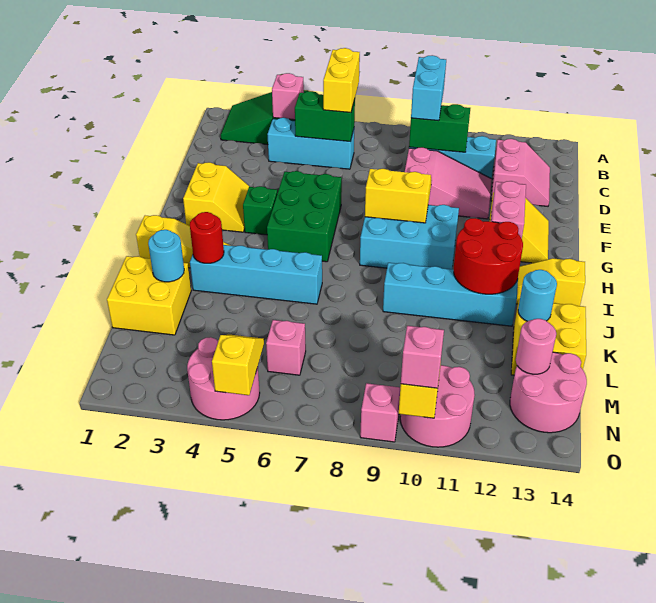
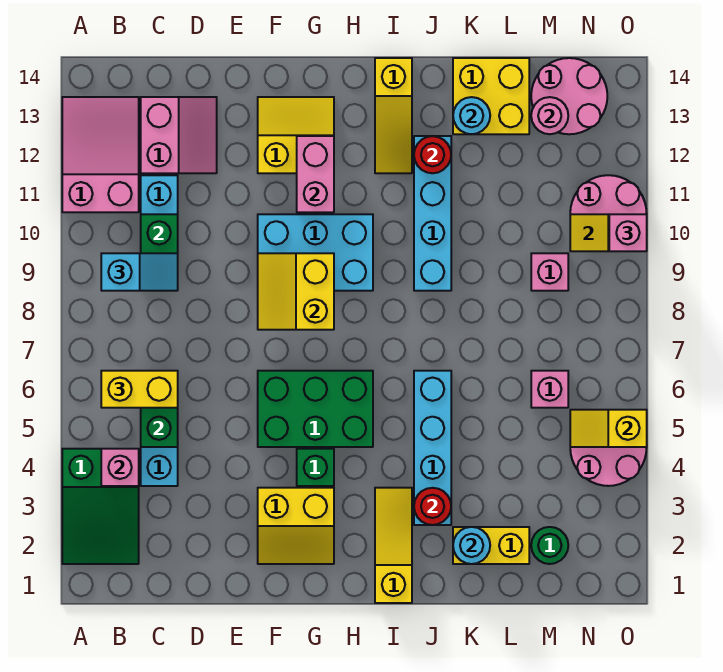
cyan 1x2 brick [411,55,446,121] -> cyan 1x2 slope [101,253,178,291]
pink 2x2 slope [491,139,550,206] -> pink 2x2 slope turned to [141,97,217,173]
pink 2x3 slope [405,147,492,219] -> pink 2x3 slope moved to [62,97,139,212]
yellow 2x2 slope [183,162,250,232] -> yellow 2x2 slope turned to [258,488,334,564]
cyan 2x3 brick [360,205,459,269] -> cyan 2x3 brick turned to [258,214,373,291]
pink 1x2 brick [491,181,526,238] -> pink 1x2 brick turned to [297,136,334,212]
red 2x2 round brick [454,218,523,294] -> red 1x1 round brick [414,136,451,173]
yellow 2x2 brick [107,256,191,335] -> yellow 1x2 brick [453,527,529,564]
none -> green 1x1 round brick [531,527,568,564]
pink 1x1 brick [360,383,400,442] -> pink 1x1 brick moved to [531,253,568,291]

